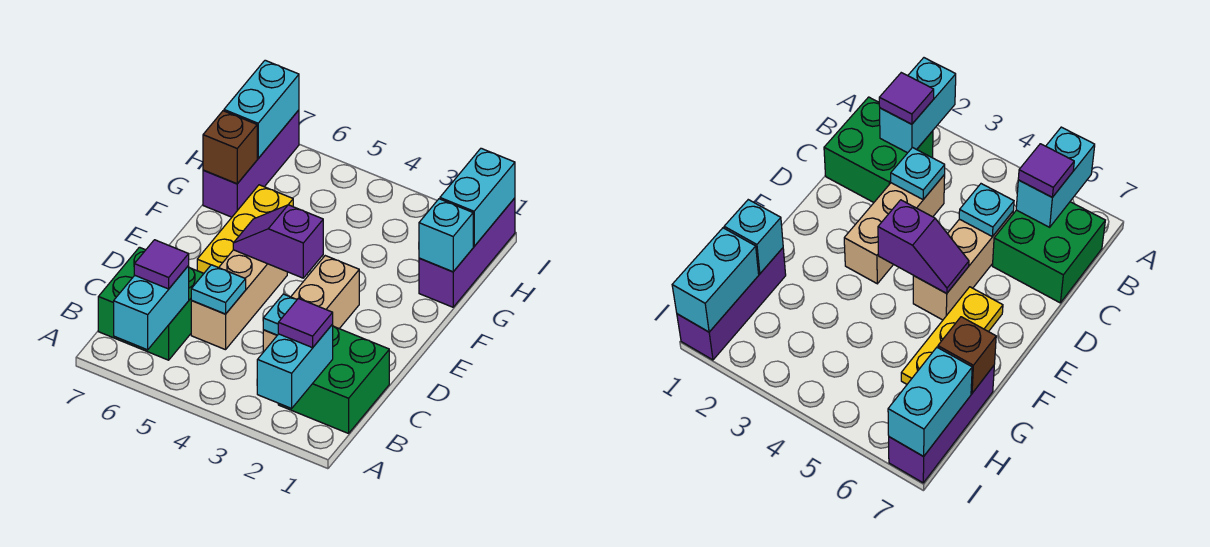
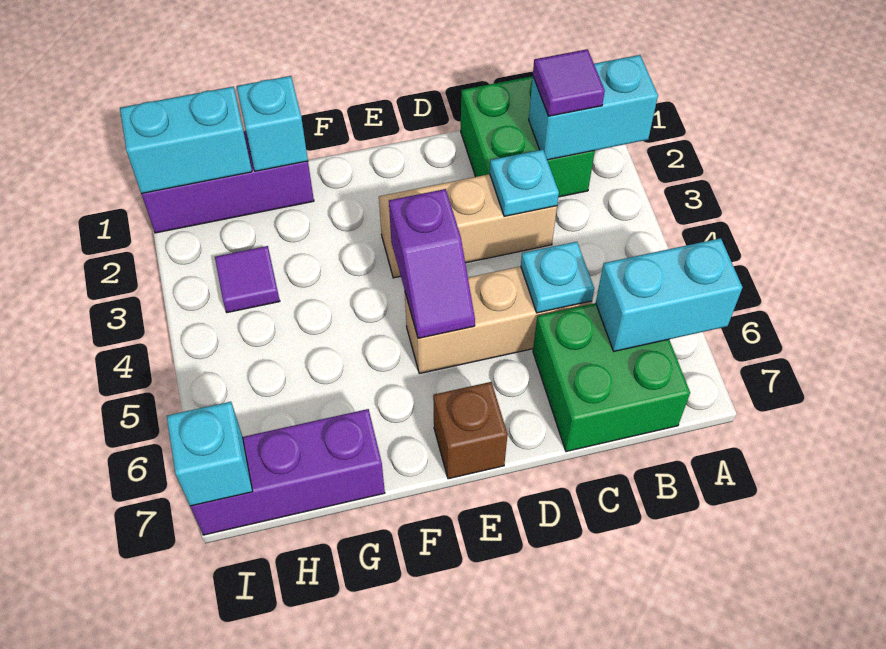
purple 1x1 tile [134,240,189,289] -> purple 1x1 tile moved to [215,246,280,313]
yellow 1x3 plate [197,185,293,273] -> none
brown 1x1 brick [203,111,257,184] -> brown 1x1 brick moved to [433,382,508,479]
cyan 1x2 brick [224,60,299,158] -> cyan 1x1 brick [167,402,253,506]

